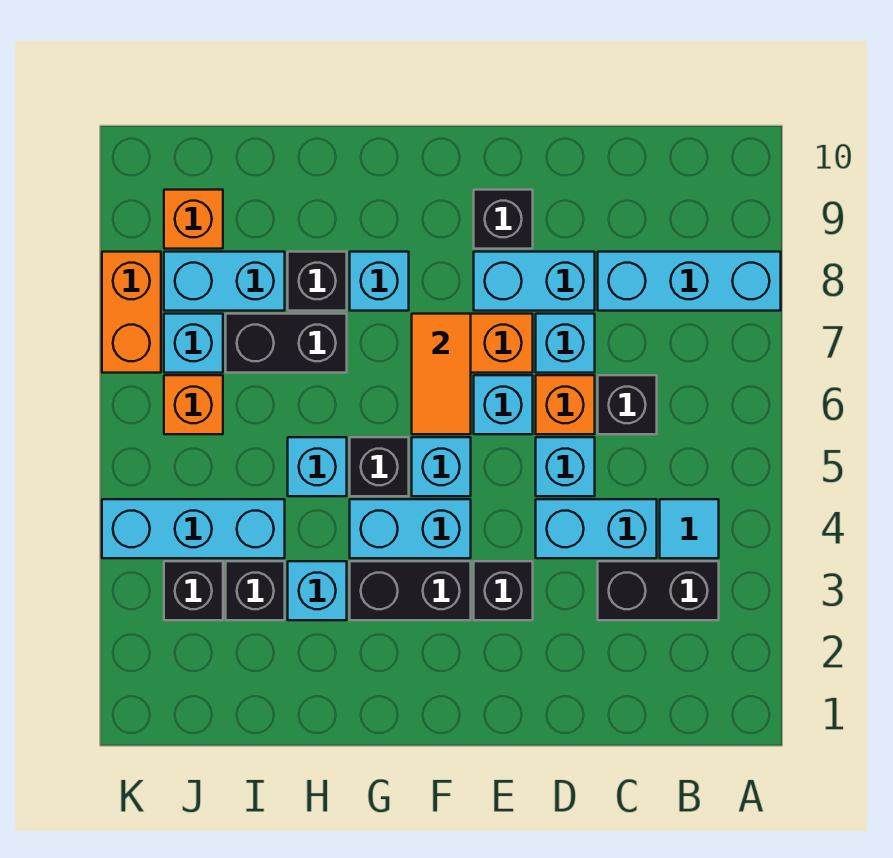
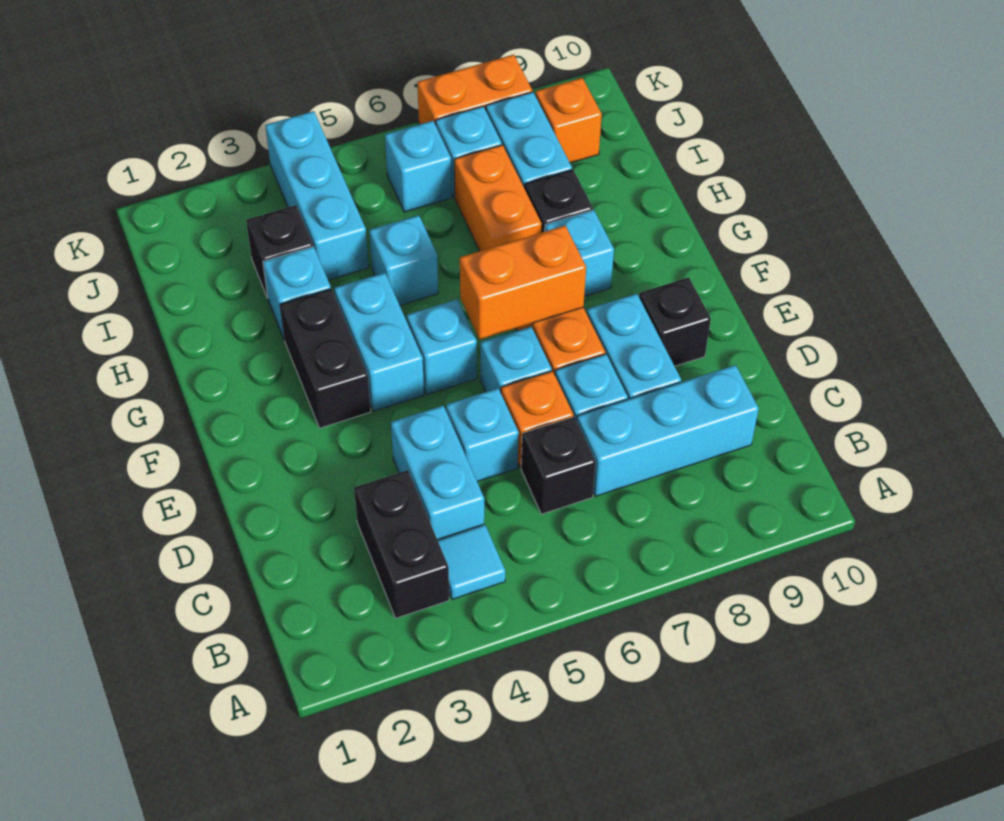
cyan 1x3 brick [598,252,781,311] -> cyan 1x3 brick turned to [577,365,759,496]
black 1x1 brick [474,561,533,620] -> none
orange 1x2 tile [412,314,471,434] -> orange 1x2 brick [460,226,586,340]
black 1x1 brick [350,437,409,496] -> none
black 1x2 brick [226,314,347,373] -> orange 1x2 brick [454,145,542,251]
black 1x1 brick [164,561,223,620] -> none
orange 1x1 brick [164,375,223,434] -> cyan 1x1 brick [385,121,452,212]

